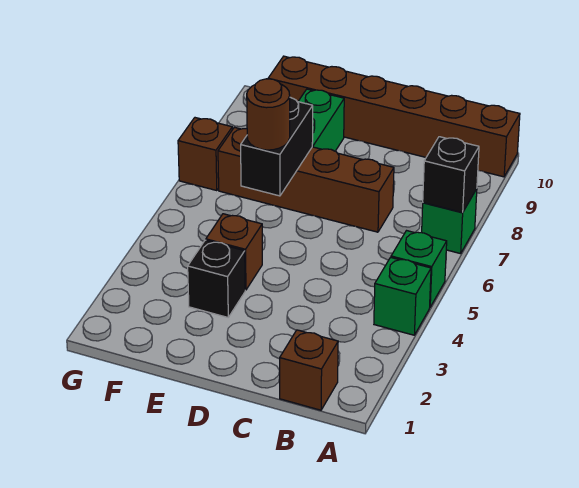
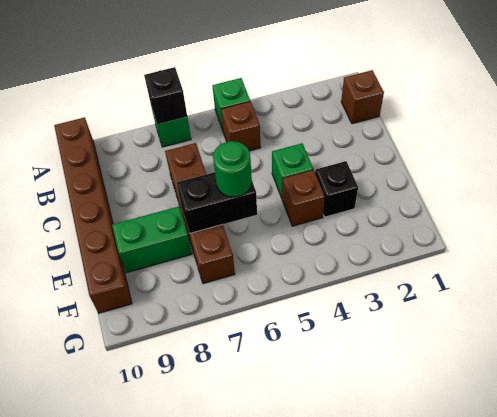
green 1x1 brick [374,257,431,335] -> green 1x1 brick moved to [272,143,313,198]
brown 1x1 round brick [247,79,290,150] -> green 1x1 round brick [213,141,252,197]
brown 1x1 brick [178,118,232,191] -> brown 1x1 brick moved to [221,101,261,151]

